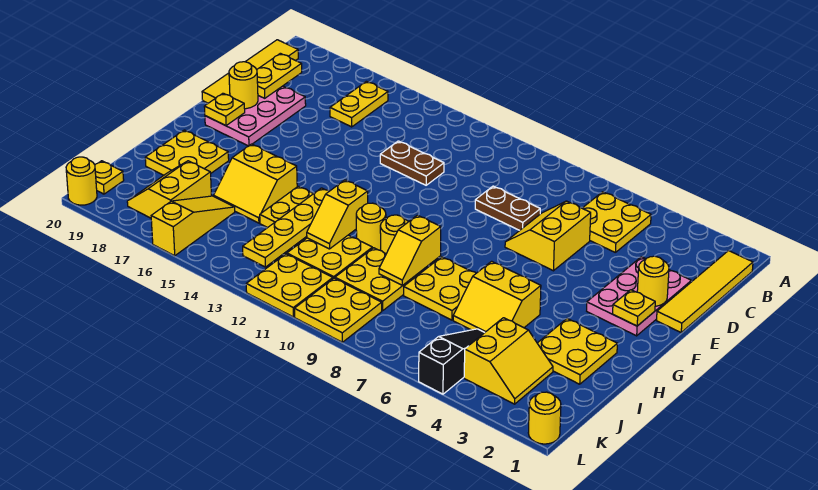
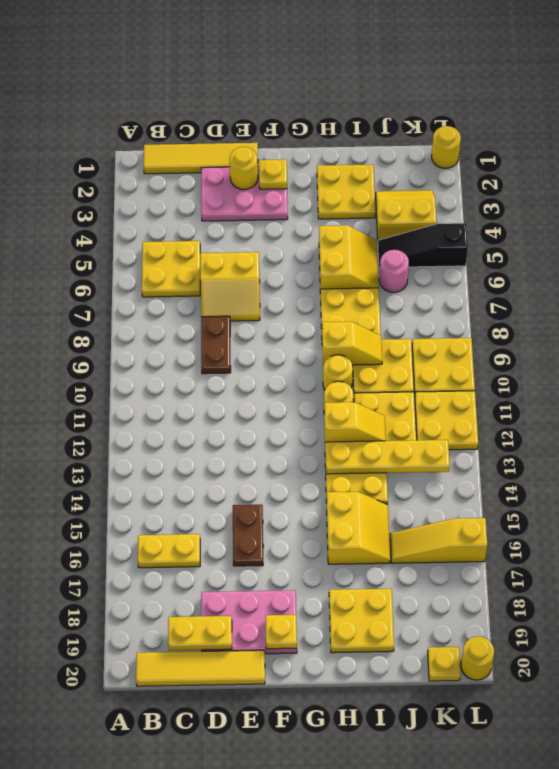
brown 1x2 plate [380,141,444,185] -> brown 1x2 plate moved to [233,505,263,566]
yellow 1x1 round brick [229,62,258,109] -> none
none -> pink 1x1 round brick [379,250,409,292]
yellow 2x2 slope [127,161,212,218] -> none

